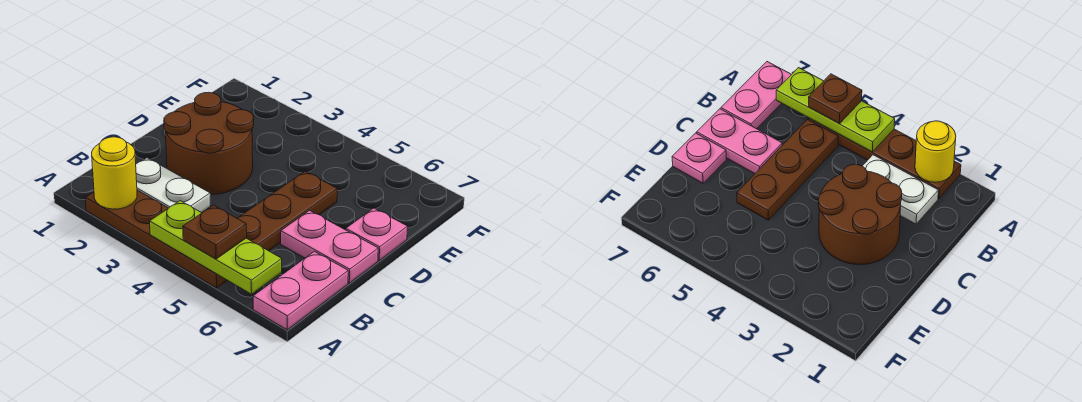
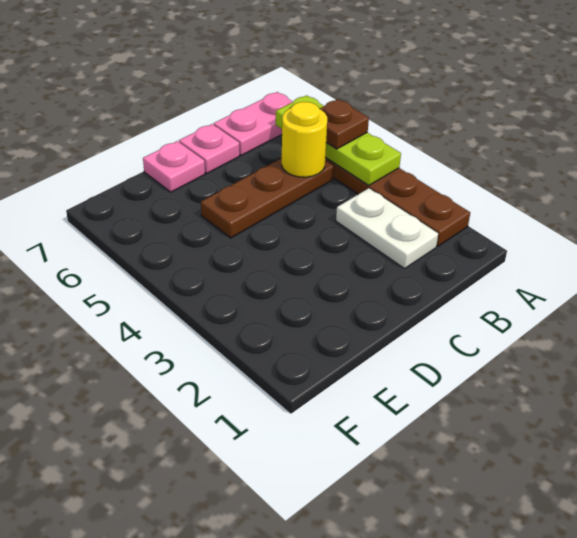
yellow 1x1 round brick [92,137,137,209] -> yellow 1x1 round brick moved to [282,102,327,177]
brown 2x2 round brick [164,92,254,194] -> none
pink 1x2 plate [281,210,378,283] -> pink 1x1 plate [179,124,240,173]

